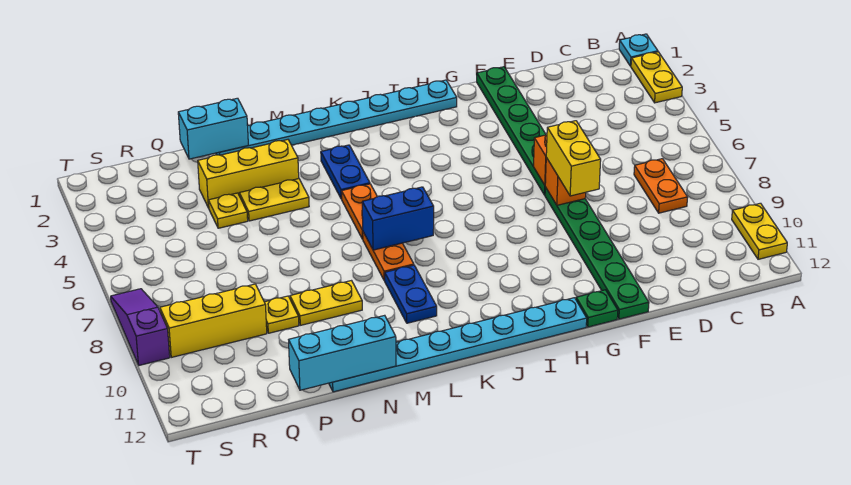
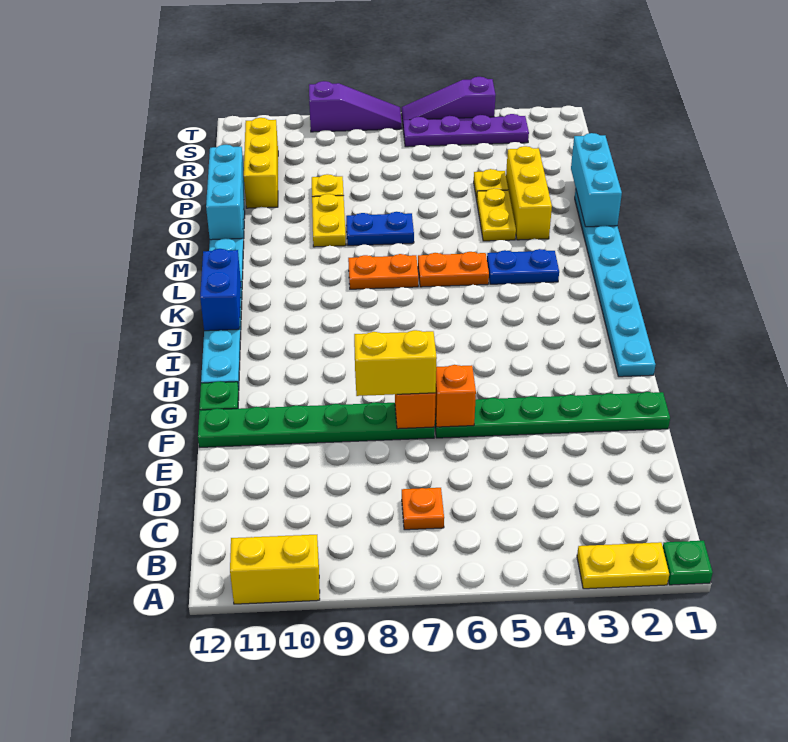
cyan 1x1 plate [619,34,658,66] -> green 1x1 plate [663,541,713,585]
yellow 1x2 plate [732,203,787,259] -> yellow 1x2 brick [230,535,320,604]
orange 1x2 plate [634,159,688,213] -> orange 1x1 plate [402,488,444,530]
blue 1x2 brick [362,187,434,250] -> blue 1x2 brick moved to [200,249,241,331]
blue 1x2 plate [384,265,437,323] -> blue 1x2 plate moved to [346,212,414,246]
cyan 1x2 brick [178,98,248,159] -> cyan 1x3 brick [571,133,622,227]
yellow 1x3 brick [160,284,267,357] -> yellow 1x3 brick moved to [244,118,278,208]
none -> purple 1x4 plate [403,114,529,147]
none -> purple 1x3 slope [402,77,496,122]

